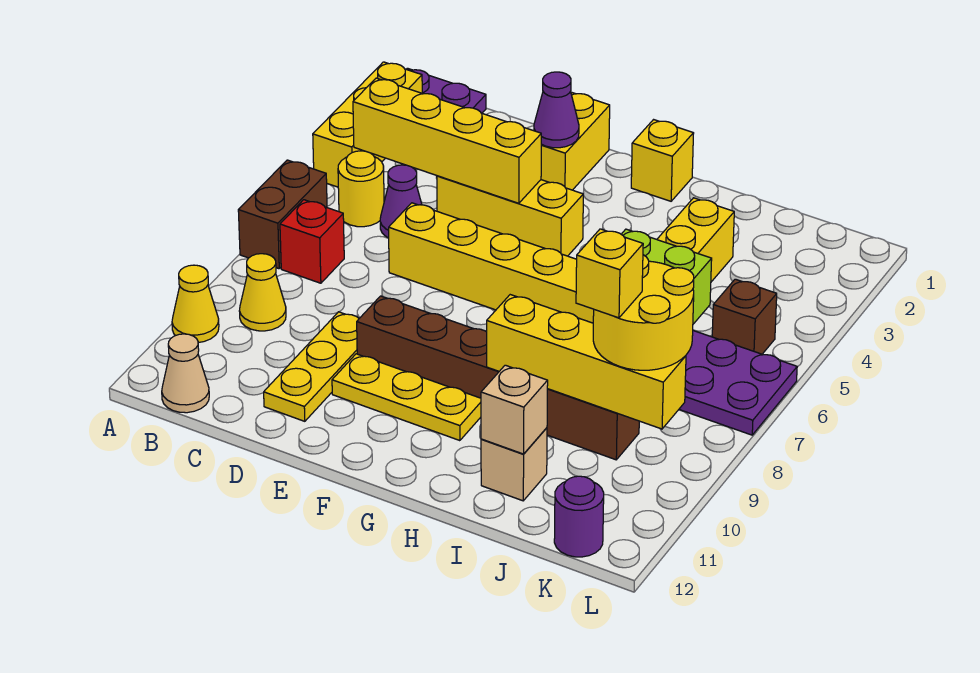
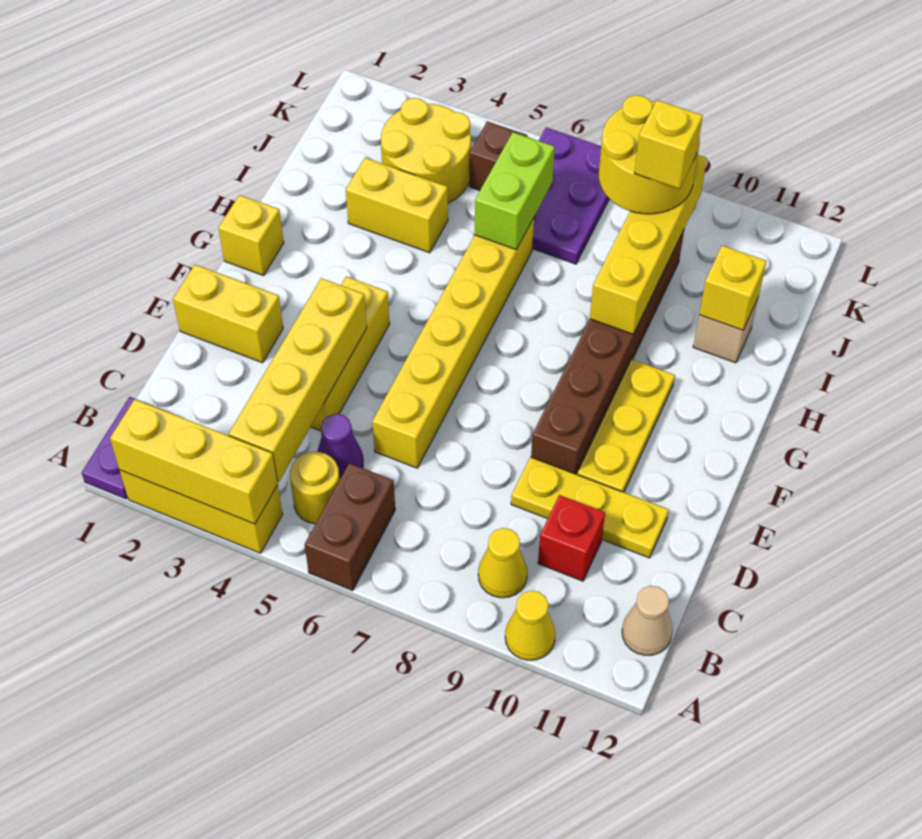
none -> yellow 1x3 brick [110,399,278,524]
brown 1x2 brick [238,160,327,269] -> brown 1x2 brick turned to [305,463,395,590]
red 1x1 brick [280,200,344,283] -> red 1x1 brick moved to [538,495,605,581]
purple 1x1 cone [534,72,579,148] -> none
tan 1x1 brick [481,365,548,454] -> yellow 1x1 brick [699,246,767,330]
none -> yellow 2x2 round brick [381,98,471,203]
purple 1x1 round brick [554,476,604,557] -> none

